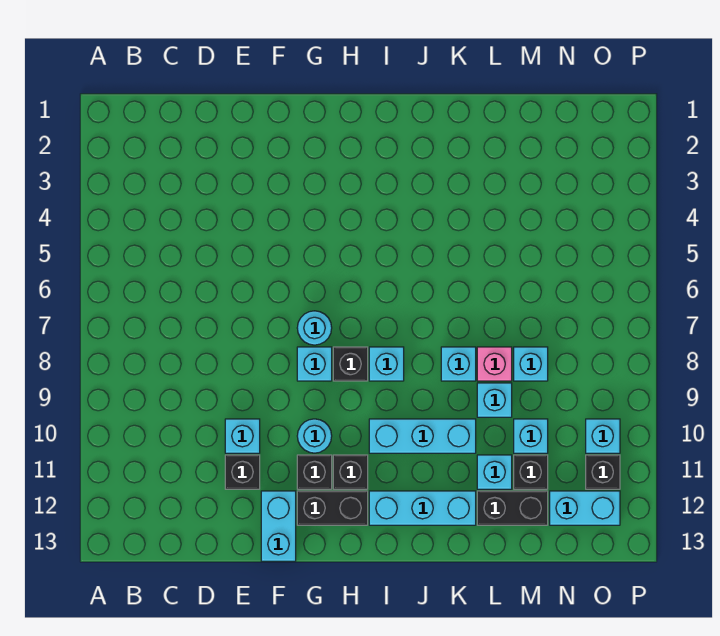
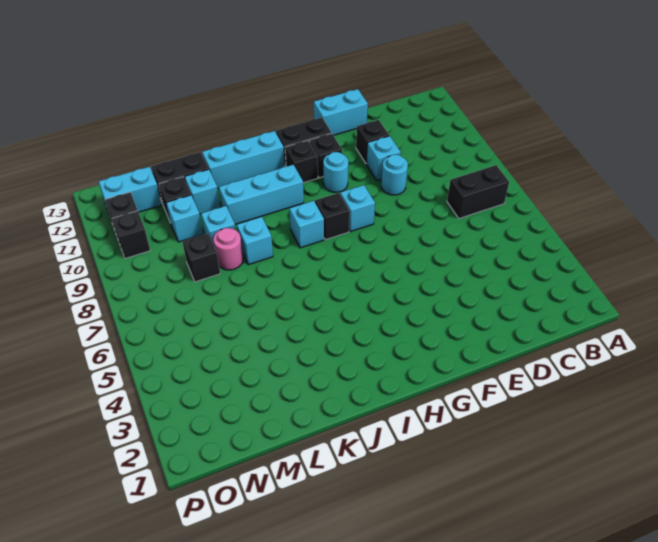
none -> black 1x2 brick [447,165,509,219]
cyan 1x2 brick [261,491,296,561] -> cyan 1x2 brick turned to [314,89,368,135]
cyan 1x1 round brick [297,311,332,345] -> cyan 1x1 round brick moved to [381,155,408,195]
pink 1x1 brick [477,347,512,381] -> pink 1x1 round brick [213,228,243,270]
cyan 1x1 brick [514,347,548,381] -> black 1x1 brick [183,234,220,282]
cyan 1x1 brick [586,419,620,453] -> black 1x1 brick [112,211,150,259]

